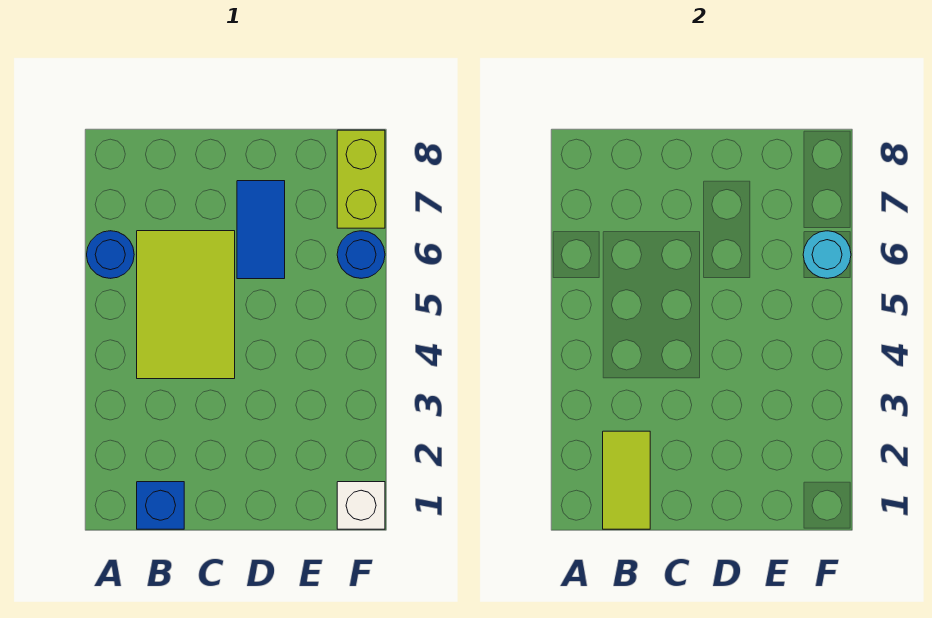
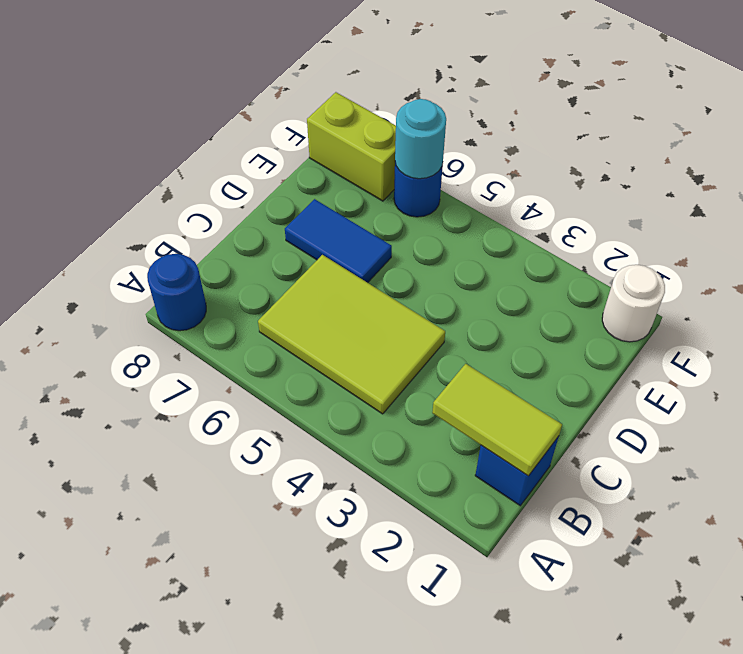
blue 1x1 round brick [87,231,134,278] -> blue 1x1 round brick moved to [147,254,206,331]
white 1x1 brick [337,482,385,529] -> white 1x1 round brick [602,265,665,342]

